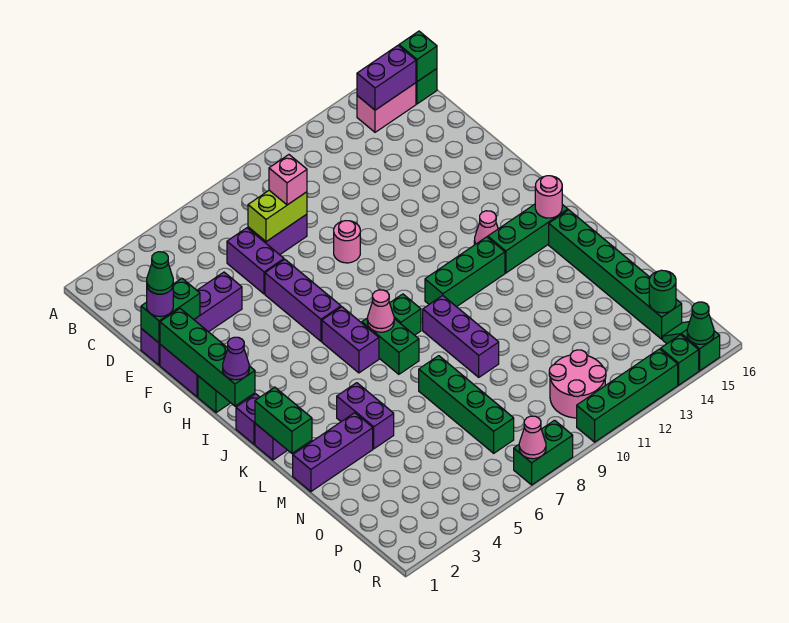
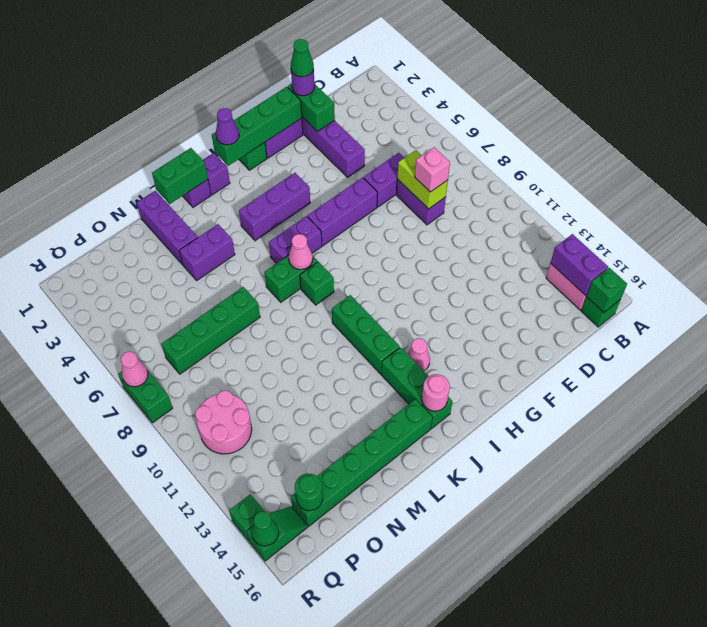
pink 1x1 round brick [334,221,360,263] -> none
purple 1x3 brick [423,296,499,377] -> purple 1x3 brick moved to [239,173,310,241]
green 1x4 brick [577,349,678,442] -> none

